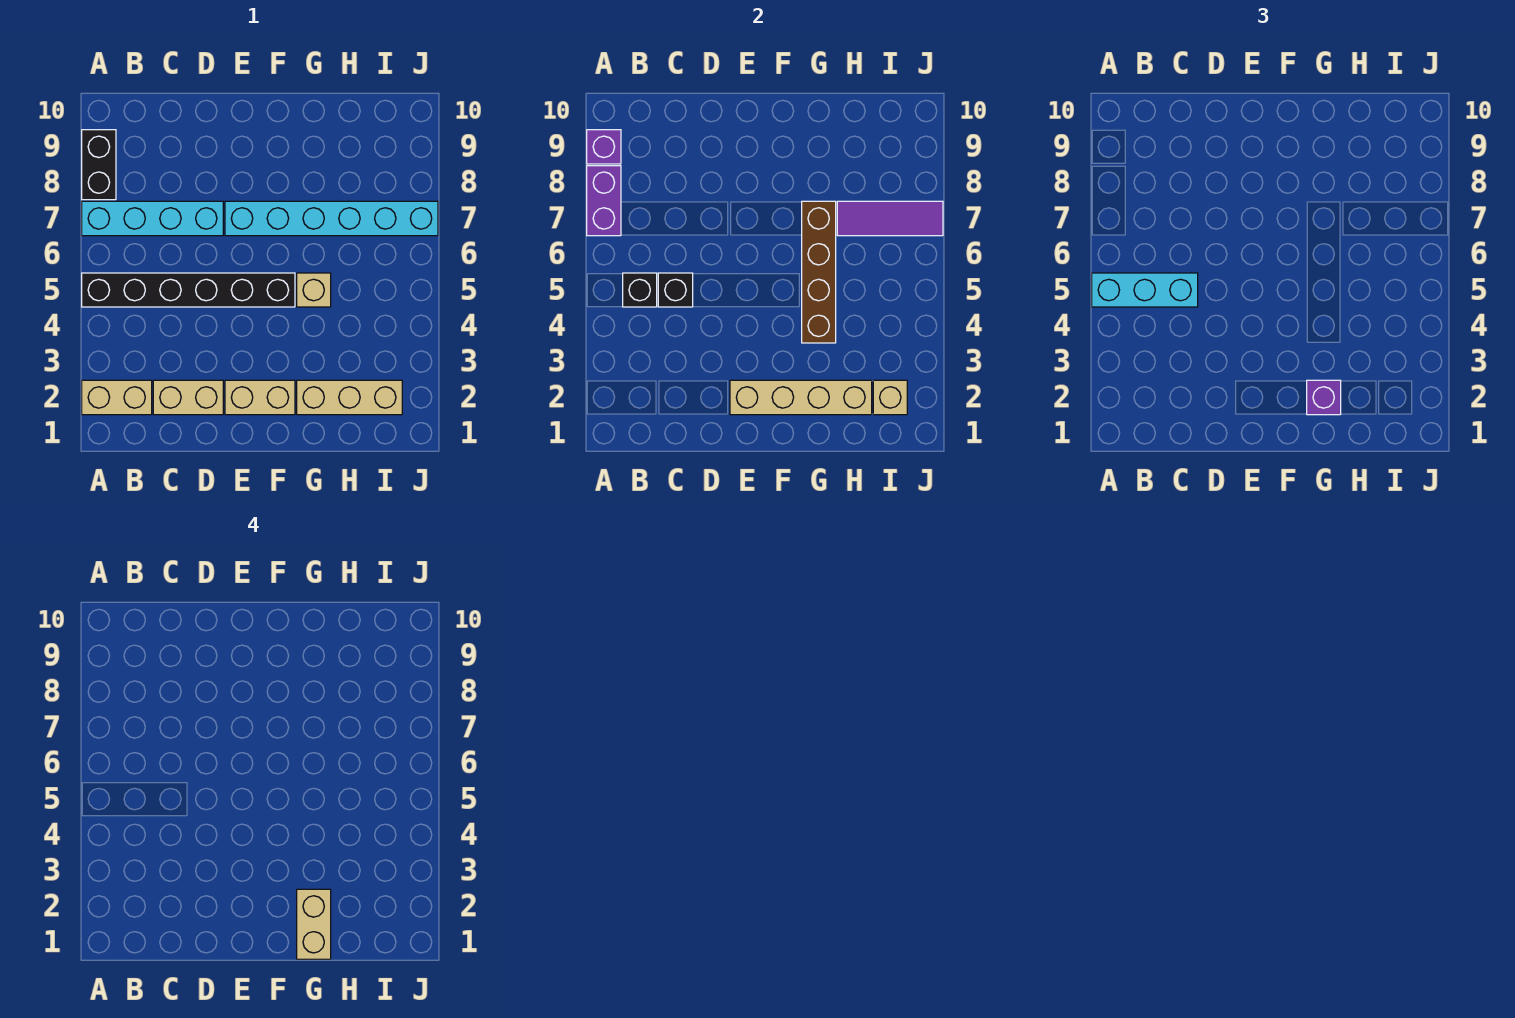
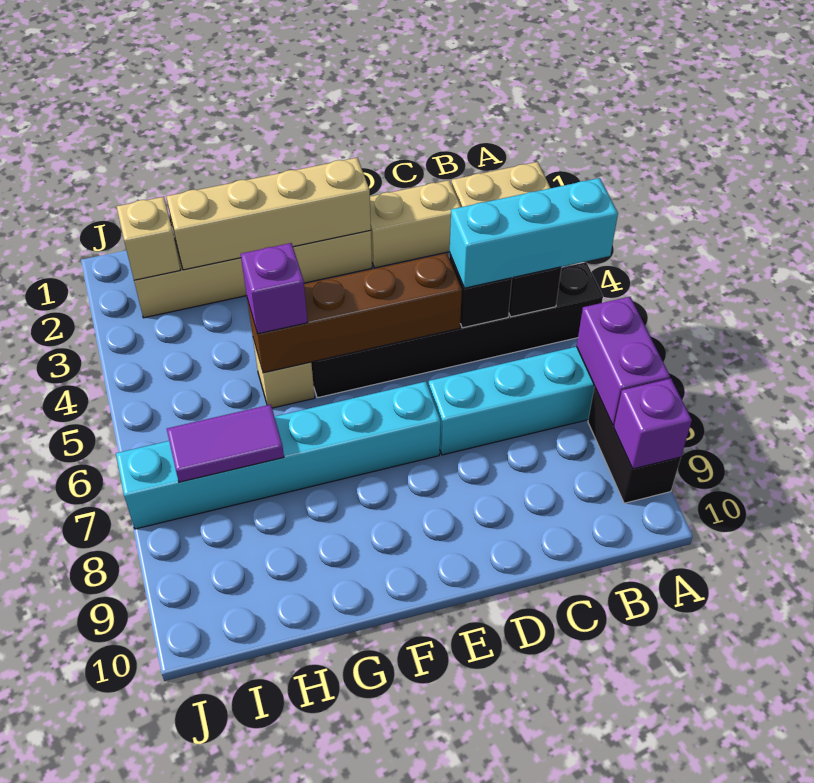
tan 1x2 brick [297,889,331,959] -> none
purple 1x1 brick [1307,380,1341,415] -> purple 1x1 brick moved to [241,243,308,334]
brown 1x4 brick [802,201,836,343] -> brown 1x4 brick turned to [247,253,462,373]
purple 1x3 tile [837,201,943,236] -> purple 1x2 tile [167,405,284,482]

